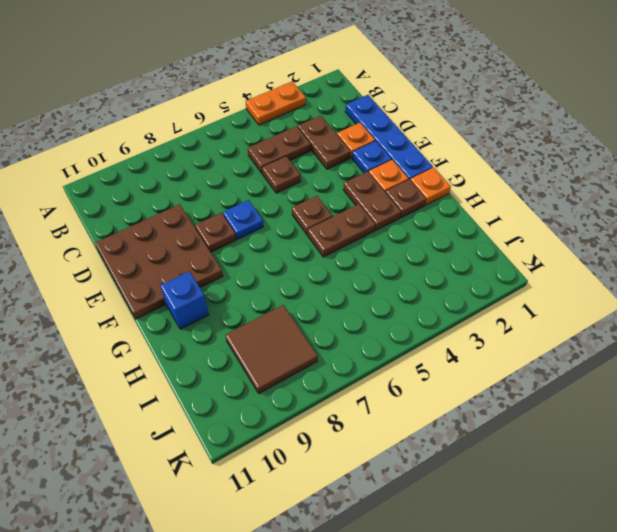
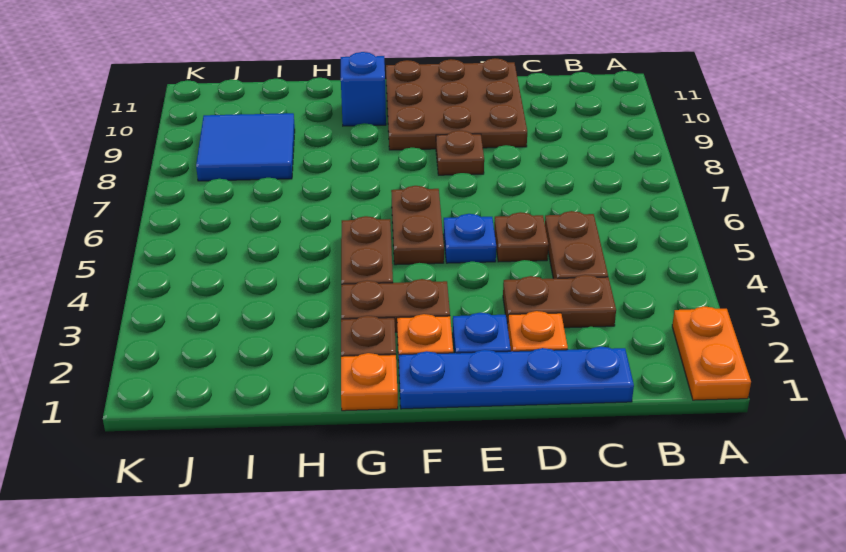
orange 1x2 plate [246,81,306,125] -> orange 1x2 plate moved to [672,306,751,400]
blue 1x1 plate [223,200,263,239] -> blue 1x1 plate moved to [444,214,496,263]
brown 1x1 plate [292,196,332,235] -> brown 1x2 plate [391,186,444,265]
brown 2x2 tile [225,305,318,393] -> blue 2x2 tile [196,113,295,181]

